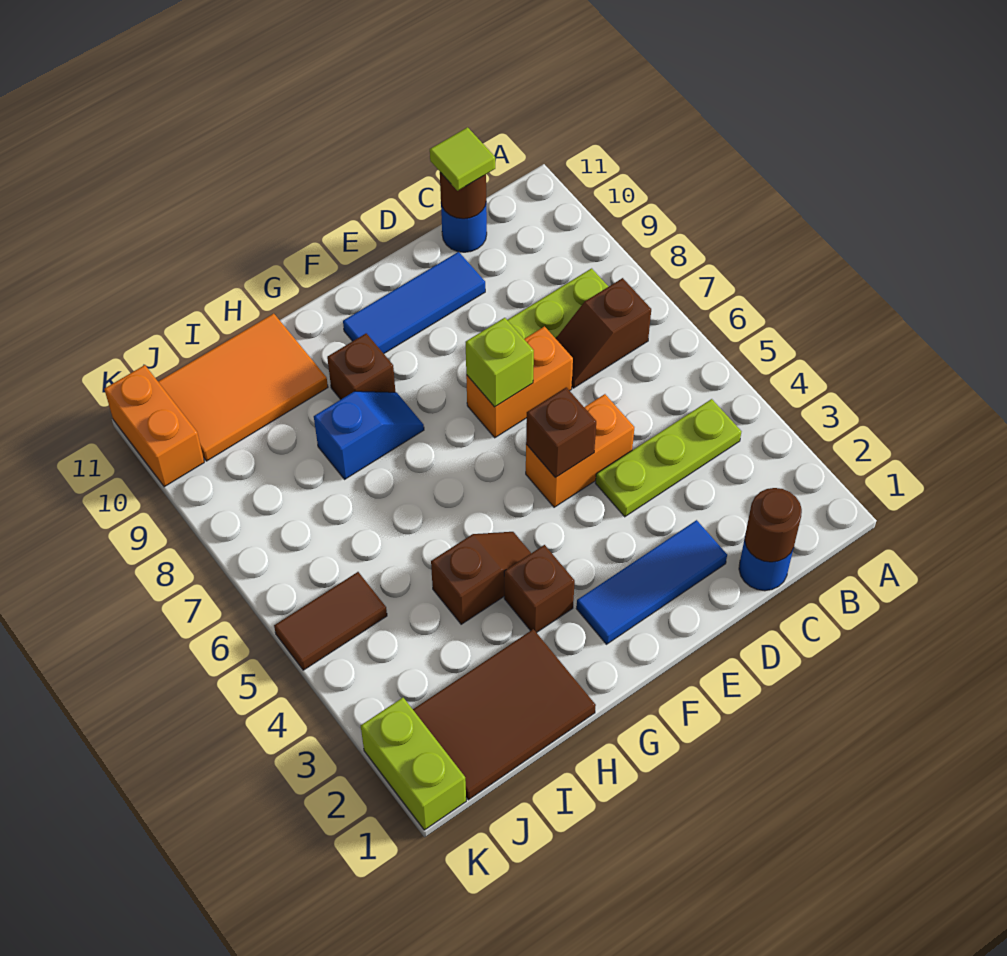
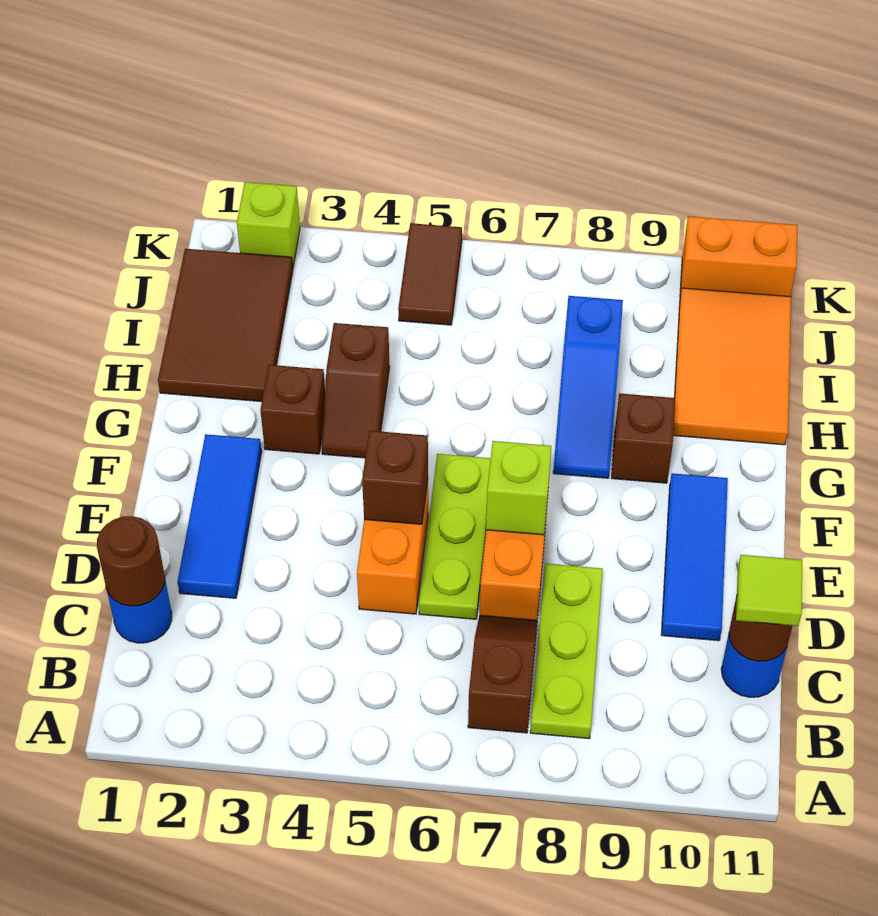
lime 1x3 plate [596,399,741,517] -> lime 1x3 plate moved to [419,454,491,619]
blue 1x2 slope [314,391,424,479] -> blue 1x3 slope [553,296,623,478]
lime 1x2 brick [361,698,466,830] -> lime 1x1 brick [237,182,300,267]

